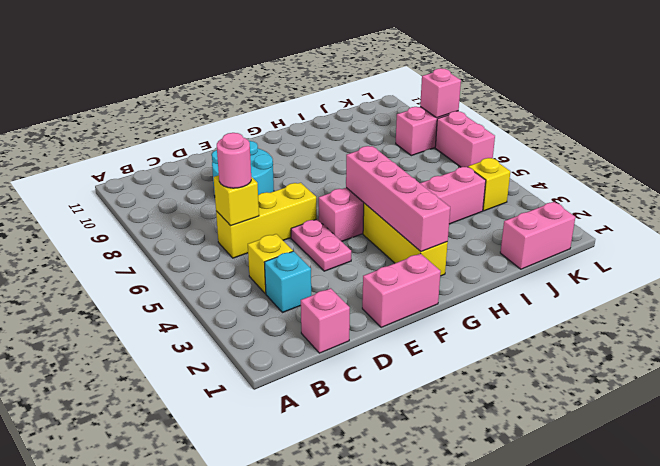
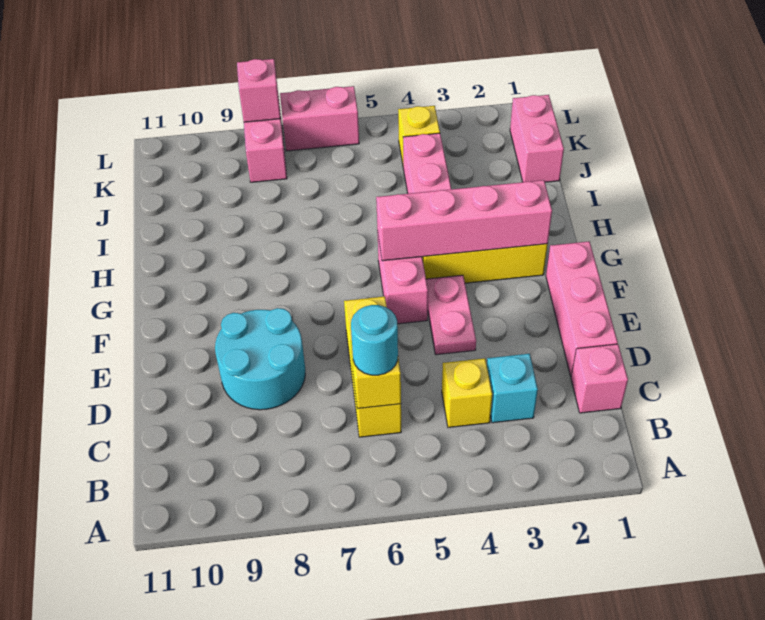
pink 1x1 round brick [217,133,251,188] -> cyan 1x1 round brick [351,305,398,375]
pink 1x2 brick [362,253,441,327] -> pink 1x3 brick [546,241,618,376]
pink 1x2 plate [291,219,351,271] -> pink 1x2 plate turned to [426,275,476,355]

